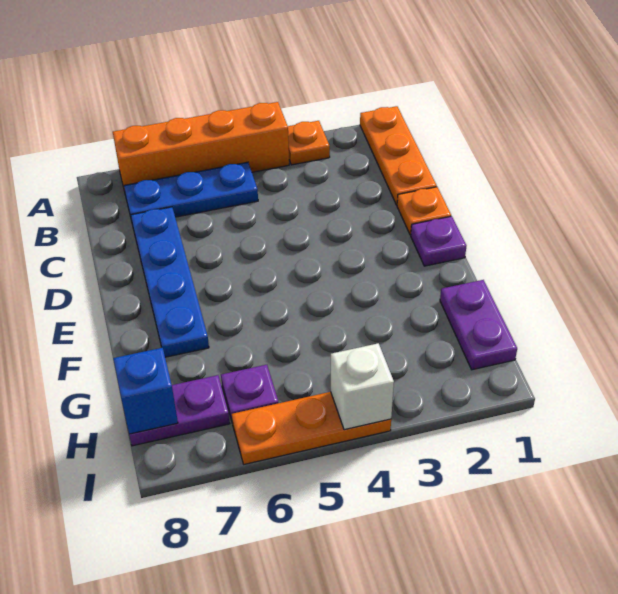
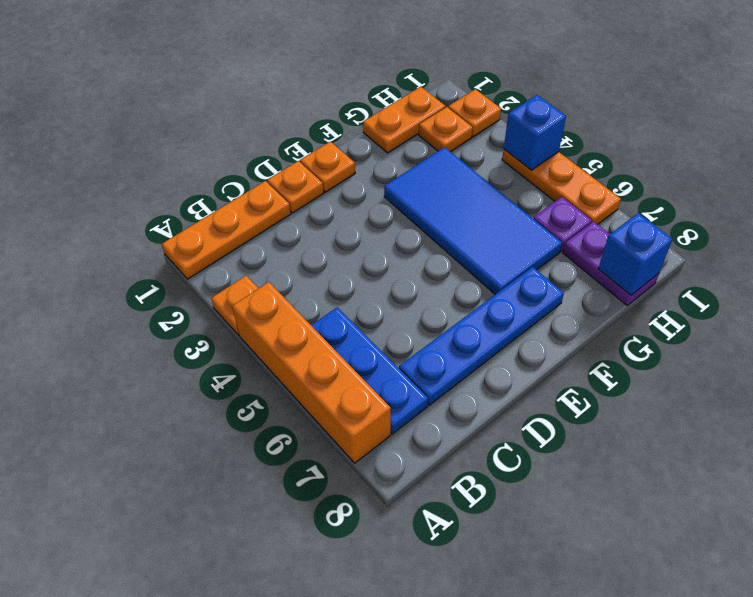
purple 1x1 plate [411,216,466,266] -> orange 1x1 plate [300,141,355,192]
none -> blue 2x4 tile [384,147,562,294]
purple 1x2 plate [440,280,517,370] -> orange 1x2 plate [363,87,446,153]
none -> orange 1x1 plate [419,107,473,152]
none -> orange 1x1 plate [448,89,501,137]
white 1x1 brick [331,343,394,430] -> blue 1x1 brick [504,95,566,170]

